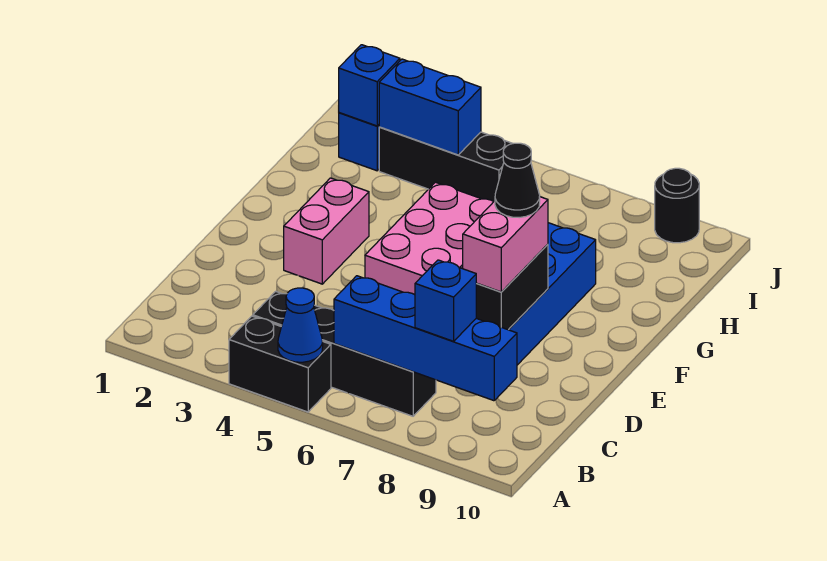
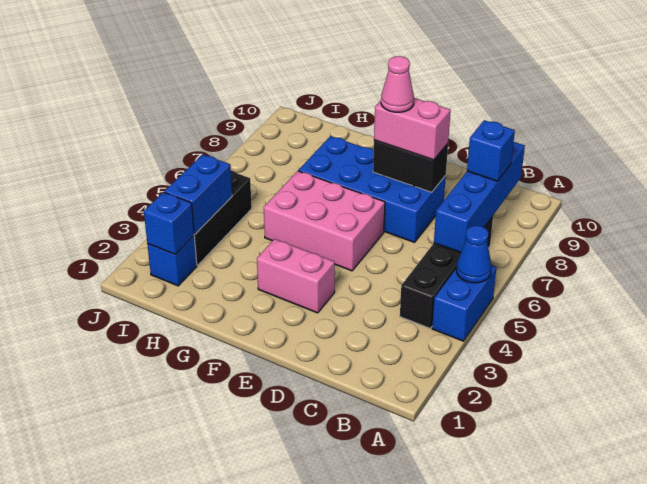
black 1x2 brick [229,316,331,412] -> blue 1x2 brick [432,265,497,341]
black 1x1 cone [495,143,540,218] -> pink 1x1 cone [381,56,414,112]
black 1x1 round brick [655,168,699,243] -> none

